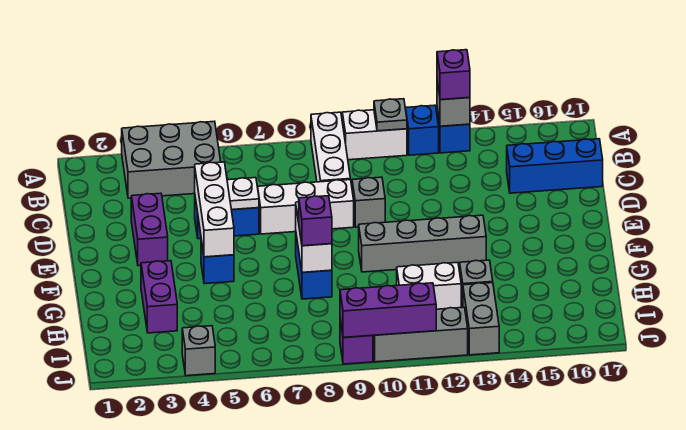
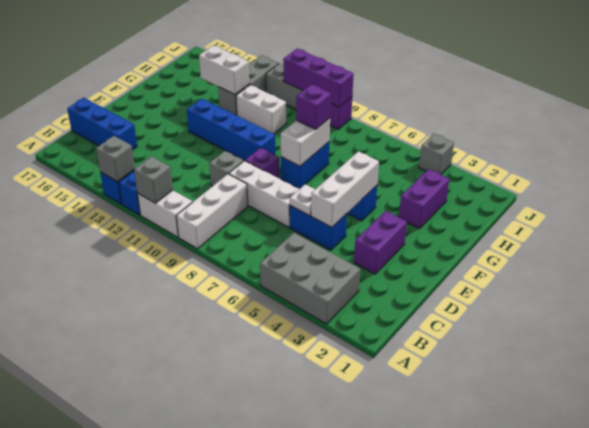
grey 1x1 plate [374,99,407,131] -> grey 1x1 brick [134,156,173,203]
purple 1x1 brick [437,50,470,100] -> purple 1x1 brick moved to [245,148,279,178]
grey 1x4 brick [359,215,486,272] -> blue 1x4 brick [187,99,275,161]
none -> white 1x2 brick [199,45,249,95]

